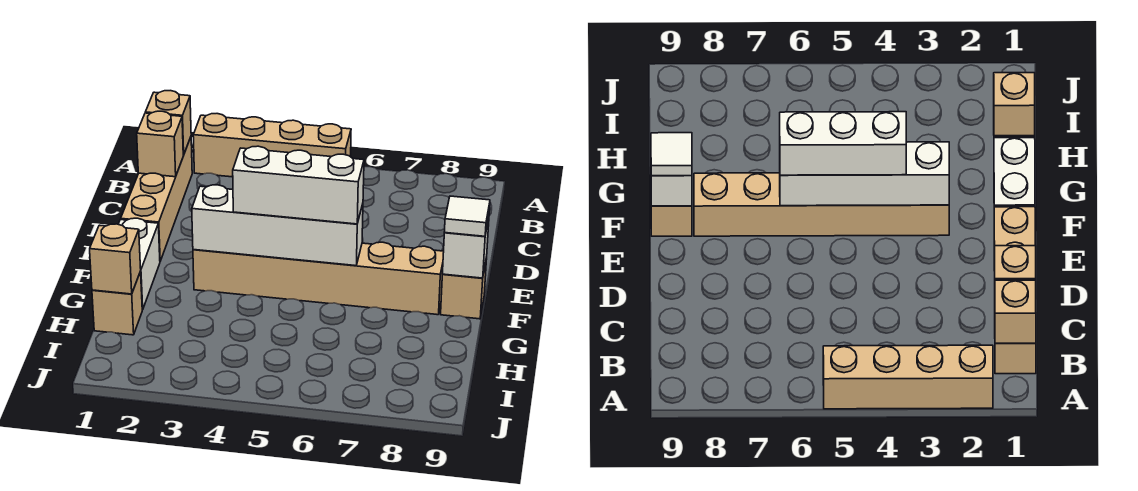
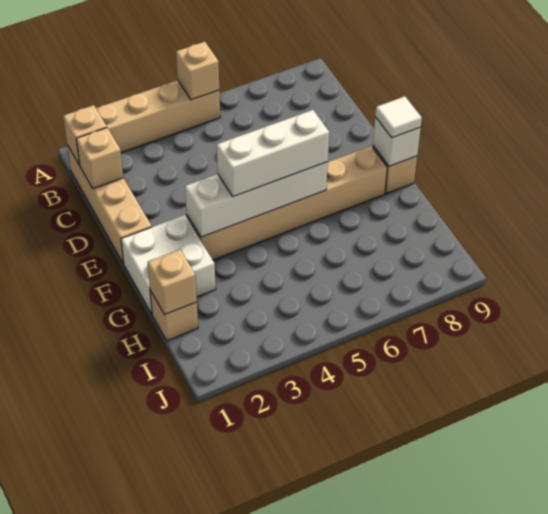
none -> tan 1x1 brick [176,42,219,100]
white 1x2 brick [118,218,160,310] -> white 2x2 brick [121,215,216,314]

